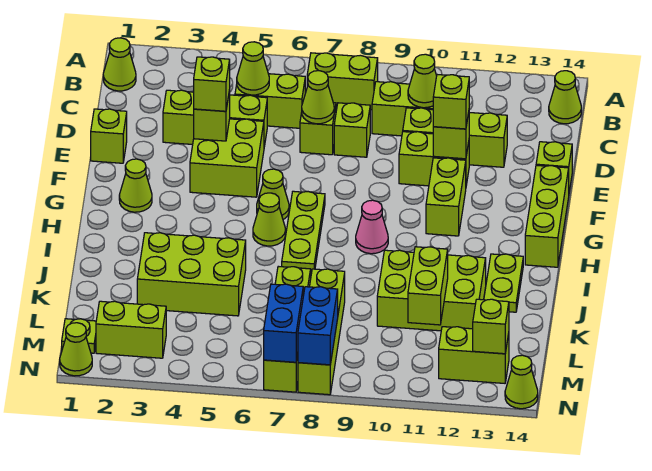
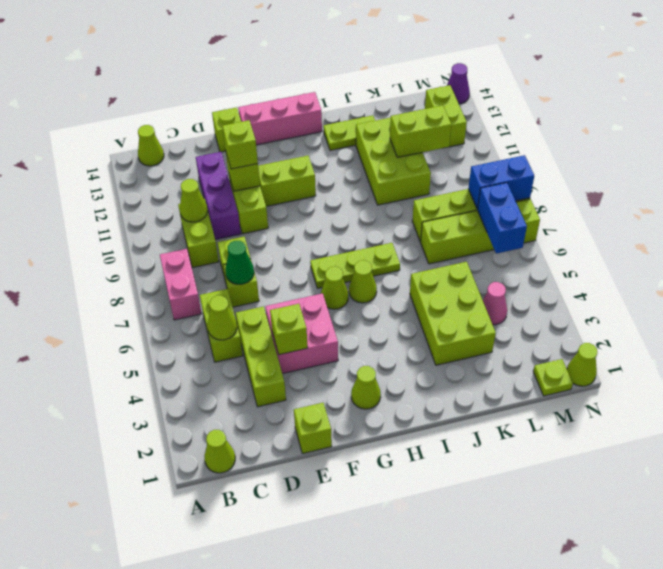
lime 1x2 brick [307,53,378,110] -> pink 1x2 brick [160,249,202,320]
lime 1x1 cone [302,71,334,124] -> green 1x1 cone [225,241,254,284]
lime 1x3 brick [403,108,507,167] -> purple 1x3 brick [196,152,241,240]
lime 2x2 brick [190,119,264,197] -> pink 2x2 brick [265,293,338,374]
lime 1x1 brick [194,57,230,111] -> none
lime 1x3 brick [525,165,569,267] -> pink 1x3 brick [238,92,322,145]
pink 1x1 cone [356,200,388,254] -> pink 1x1 cone moved to [483,282,507,325]
lime 1x2 brick [96,301,166,358] -> none
blue 1x2 brick [264,284,303,362] -> blue 1x2 brick turned to [478,183,527,254]
lime 1x1 brick [473,299,509,354] -> none
lime 1x1 cone [505,355,538,409] -> purple 1x1 cone [447,63,470,104]

